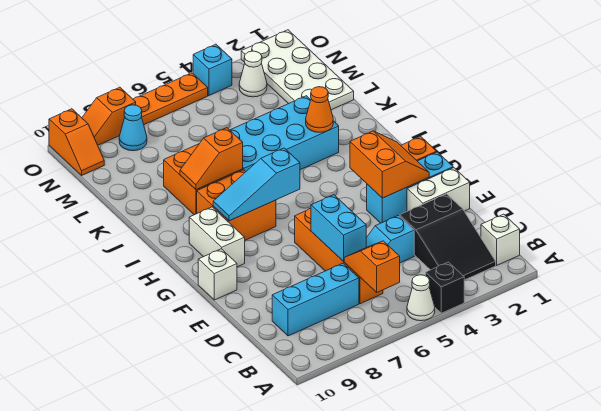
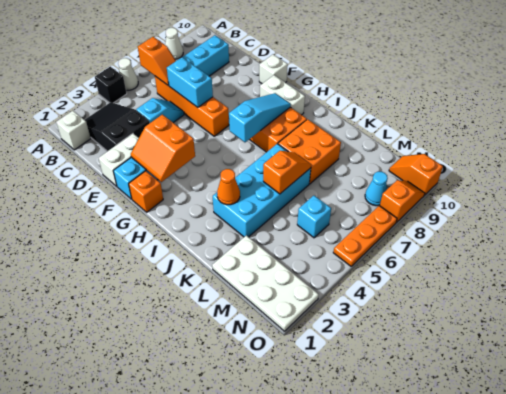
orange 1x2 slope [180,128,243,190] -> orange 1x2 slope moved to [263,151,311,194]
white 1x1 cone [239,51,267,97] -> white 1x1 cone moved to [165,28,183,59]
cyan 1x1 brick [193,44,232,95] -> cyan 1x1 brick moved to [297,196,331,238]

